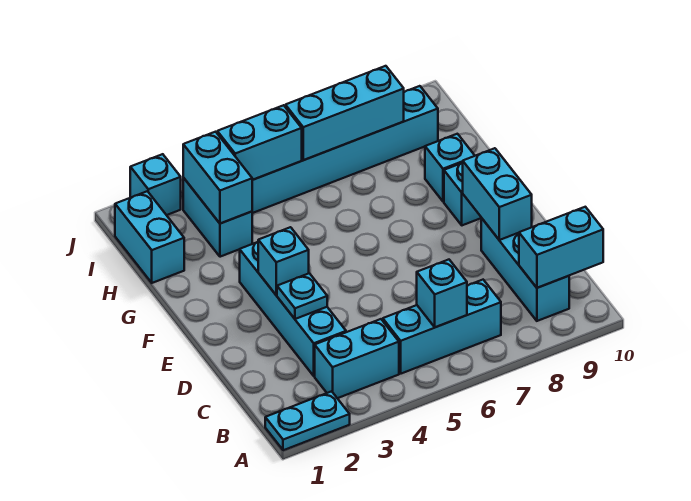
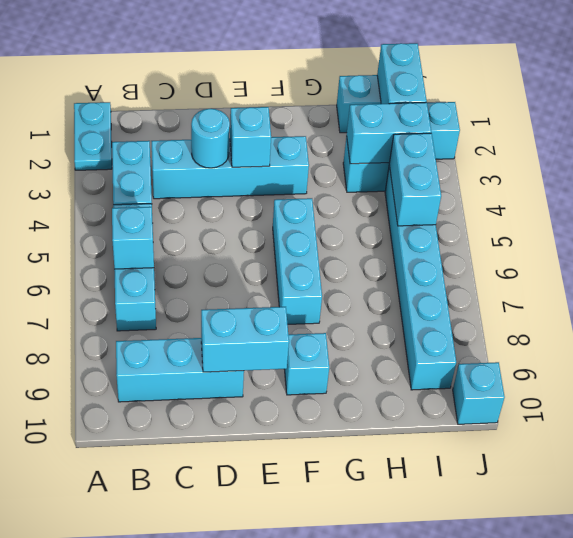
cyan 1x2 brick [519,207,603,288] -> cyan 1x2 brick moved to [377,43,427,104]
cyan 1x1 plate [277,273,327,319] -> cyan 1x1 round brick [191,109,230,168]
cyan 1x1 brick [425,134,475,202] -> cyan 1x1 brick moved to [453,362,505,424]
cyan 1x3 brick [285,66,404,160] -> cyan 1x3 brick moved to [273,198,322,324]

